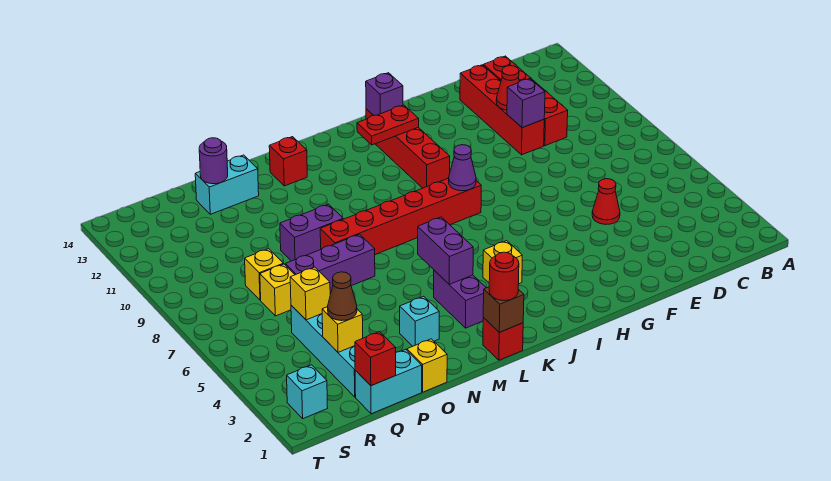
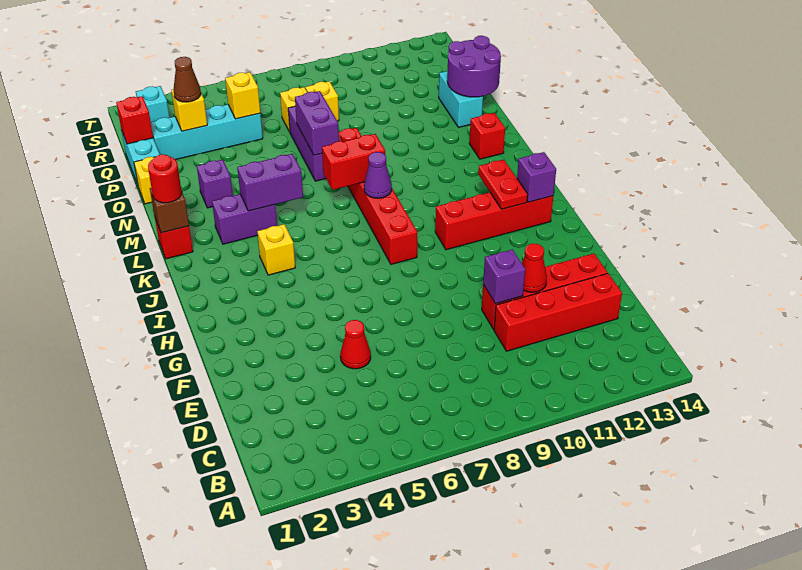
purple 1x1 cone [449,145,476,191] -> purple 1x1 cone moved to [364,152,392,198]
none -> red 1x2 brick [322,134,385,190]
cyan 1x1 brick [400,296,439,346] -> purple 1x1 brick [197,160,233,208]
purple 1x2 brick [280,204,343,261] -> purple 1x2 brick moved to [295,91,339,155]
purple 1x1 round brick [199,138,228,184] -> purple 2x2 round brick [447,36,501,97]

